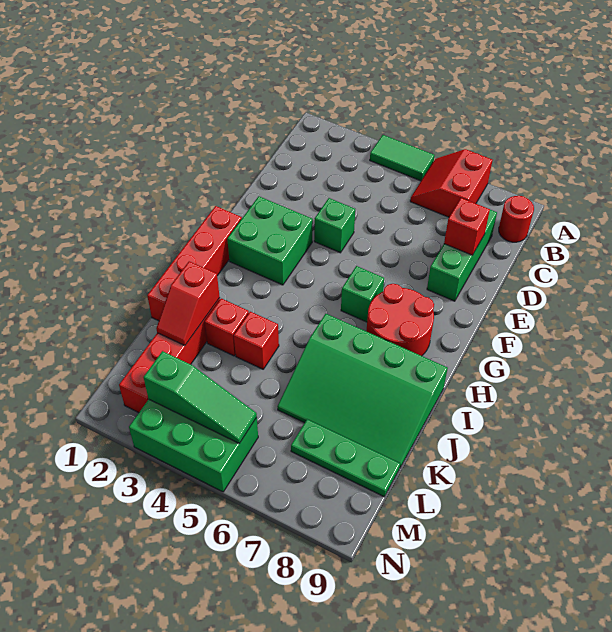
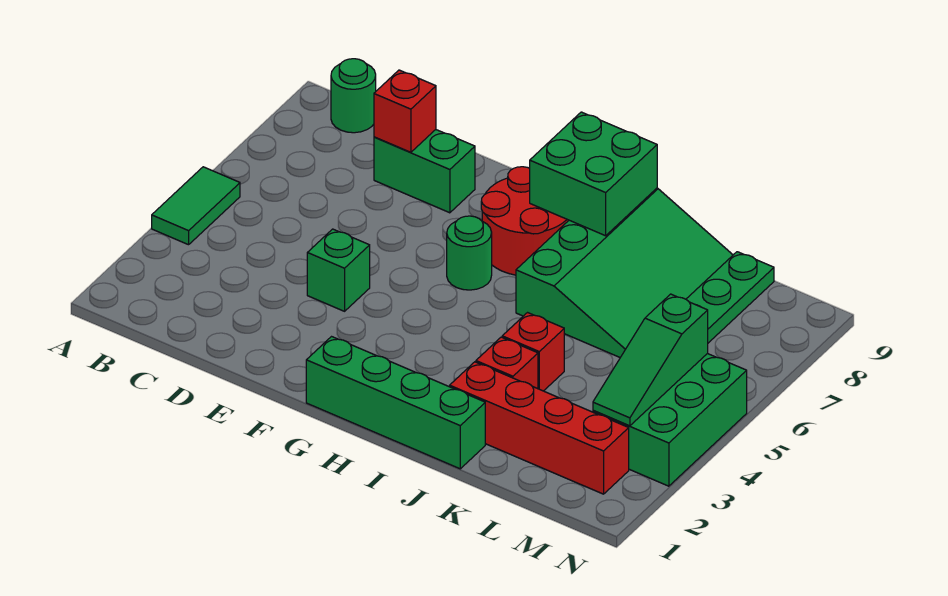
red 2x2 slope [410,149,492,217] -> none
red 1x1 round brick [499,196,534,242] -> green 1x1 round brick [331,59,376,133]
green 1x3 brick [427,210,497,301] -> green 1x2 brick [374,130,475,213]
green 2x2 brick [227,196,313,285] -> green 2x2 brick moved to [530,112,657,236]
red 1x4 brick [147,206,242,321] -> green 1x4 brick [306,337,485,469]
green 1x1 brick [341,266,384,322] -> green 1x1 round brick [447,216,492,290]
red 1x2 slope [156,261,220,346] -> none
green 1x3 slope [143,351,257,443] -> green 1x3 slope turned to [593,294,708,426]

